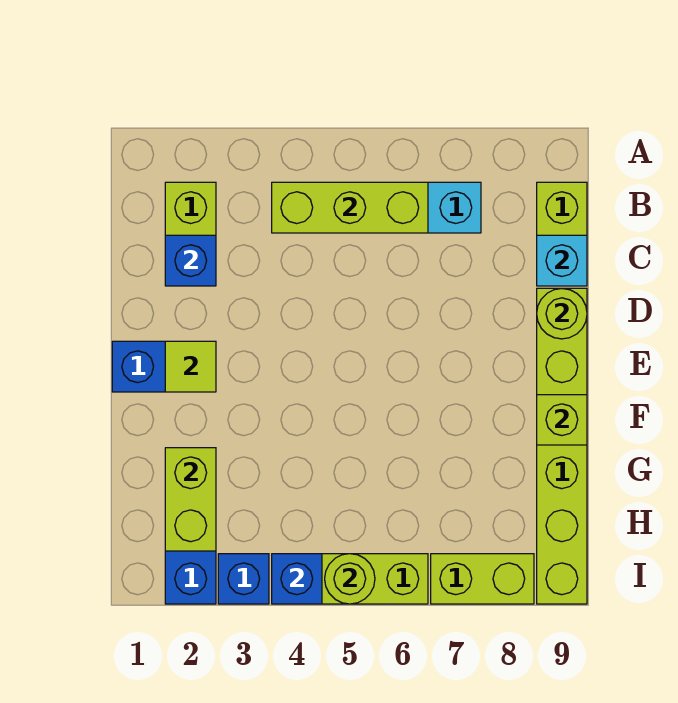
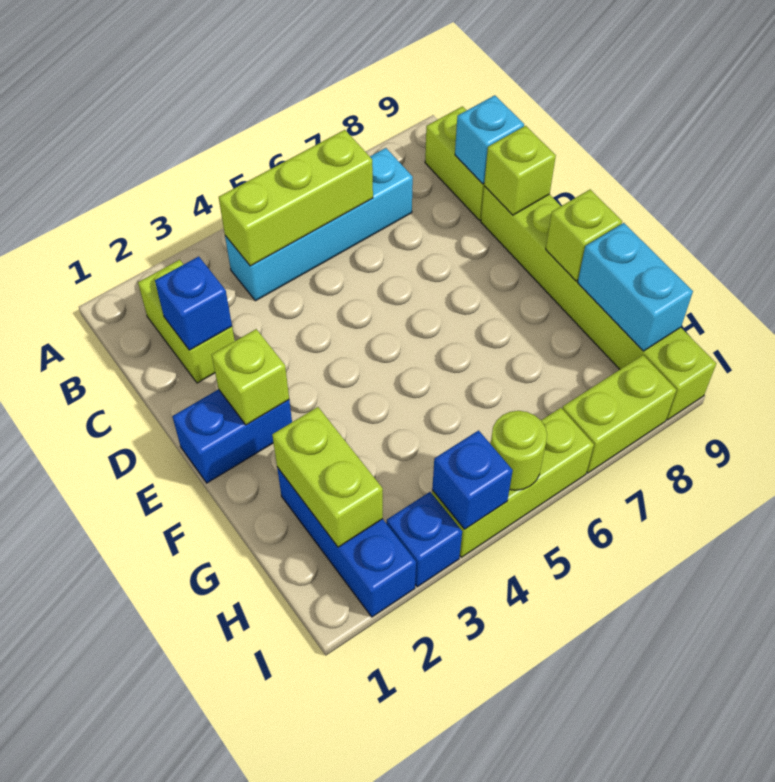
lime 1x1 round brick [537,288,587,339] -> lime 1x1 brick [484,126,556,215]
lime 1x1 tile [165,341,216,392] -> lime 1x1 brick [212,329,289,425]
none -> cyan 1x2 brick [578,223,693,351]

